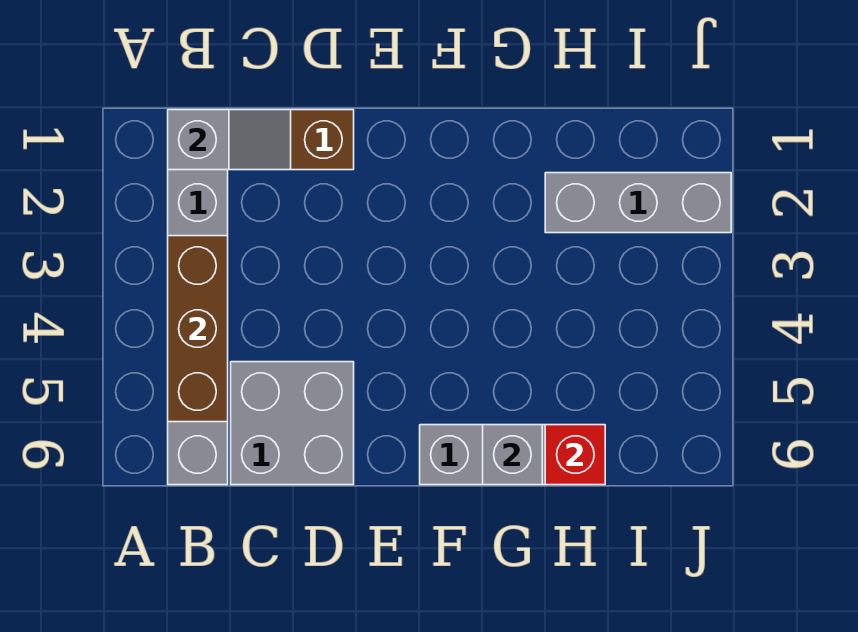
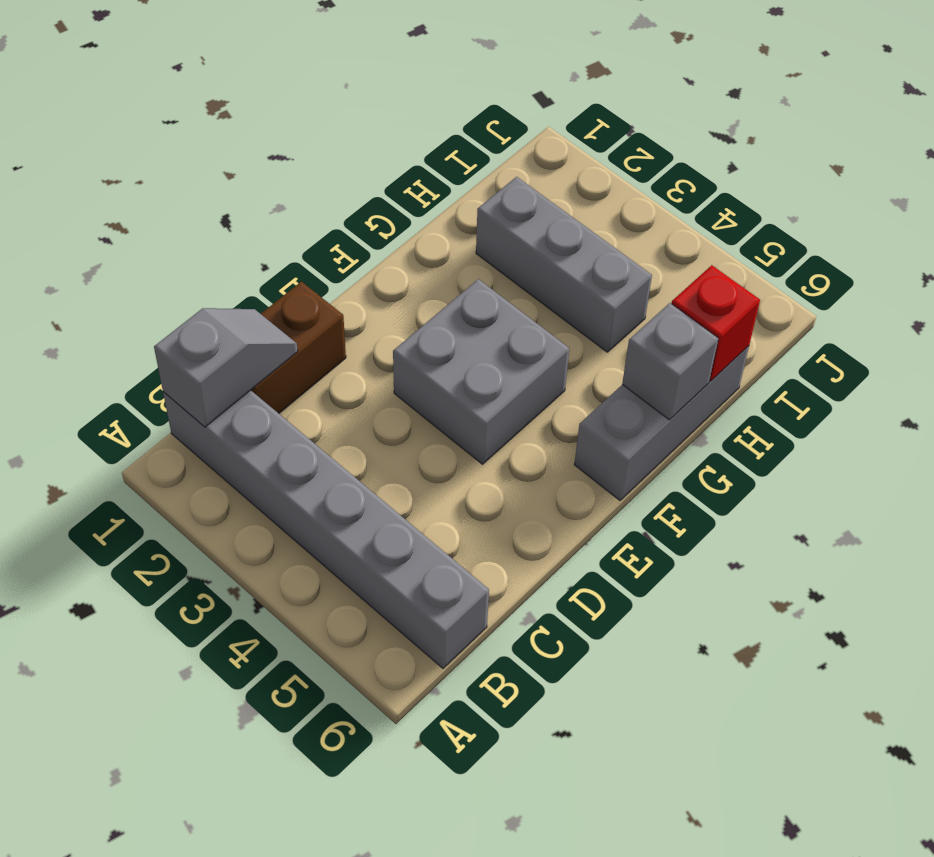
brown 1x3 brick [168,236,228,422] -> none
grey 2x2 brick [231,362,354,485] -> grey 2x2 brick moved to [393,279,569,464]
grey 1x3 brick [545,173,731,233] -> grey 1x3 brick turned to [476,177,652,352]

